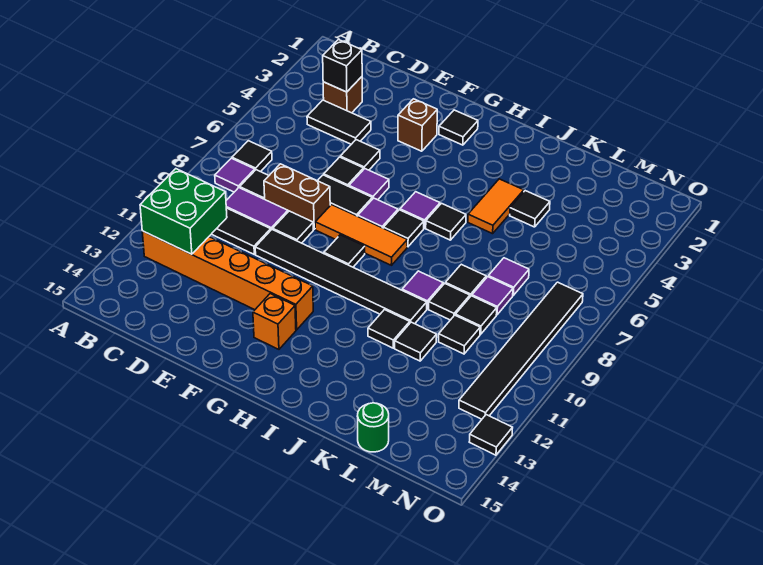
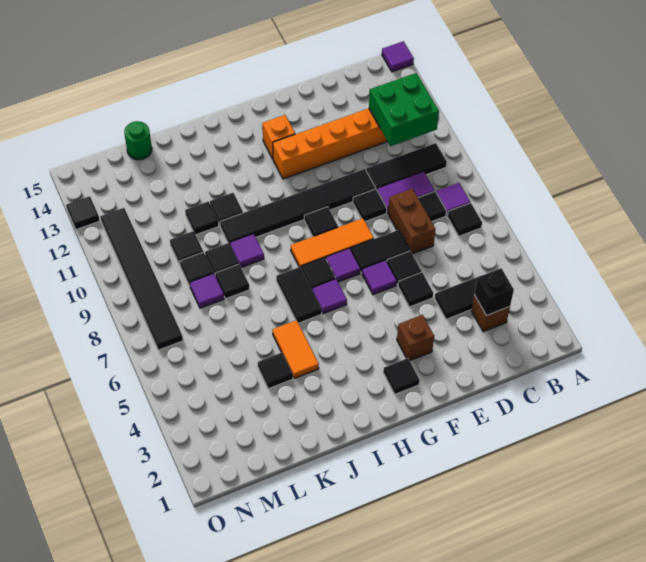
brown 1x2 brick [264,164,330,229] -> brown 1x2 brick turned to [388,189,436,254]
black 1x1 tile [426,203,466,240] -> black 1x2 tile [276,267,322,323]
purple 1x1 tile [488,258,529,295] -> purple 1x1 tile moved to [382,41,414,72]

